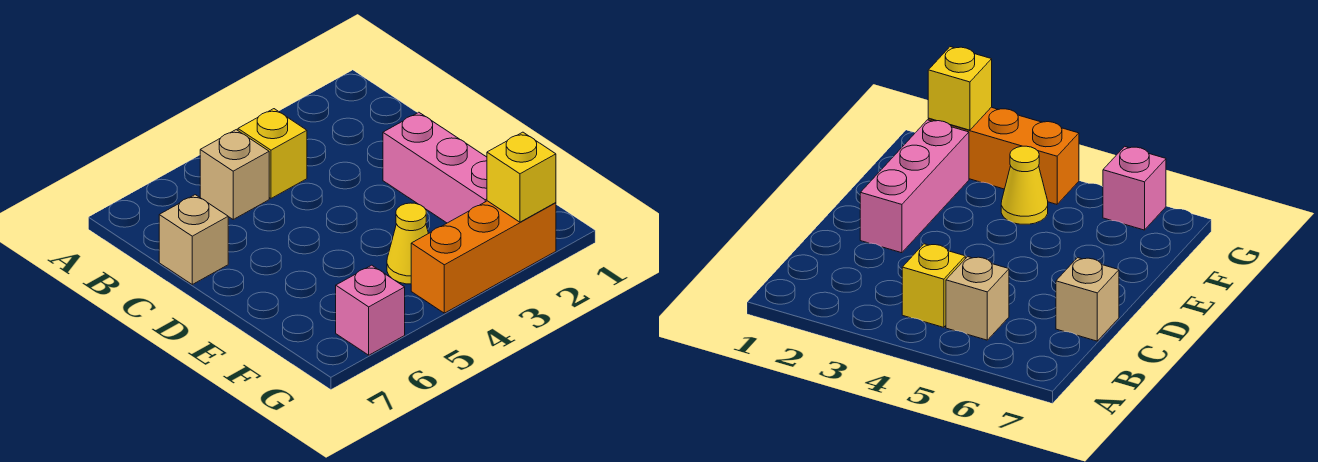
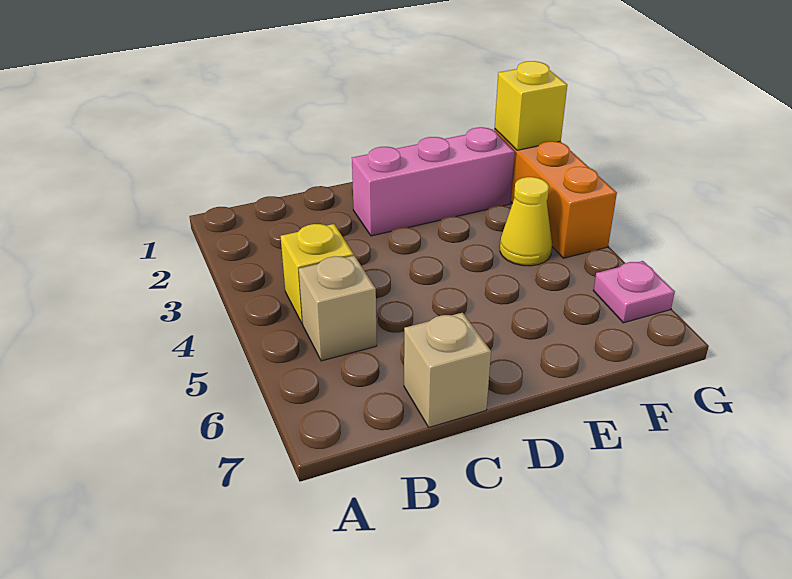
pink 1x1 brick [336,265,405,355] -> pink 1x1 plate [593,261,675,323]

